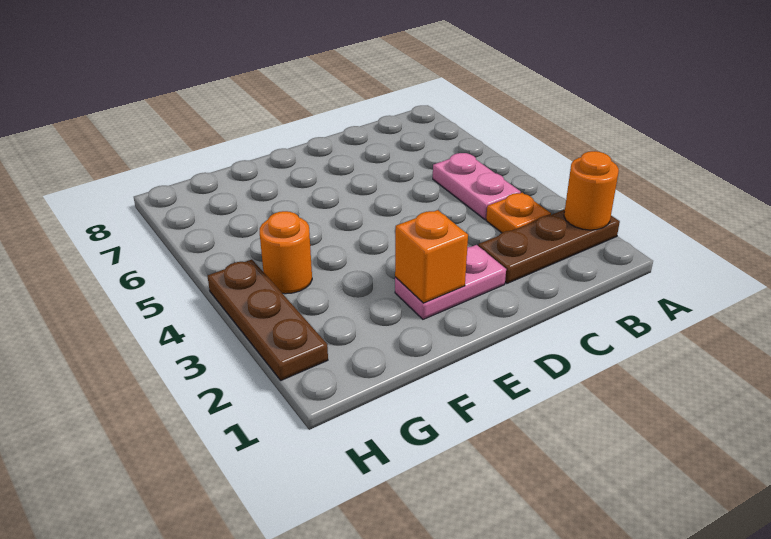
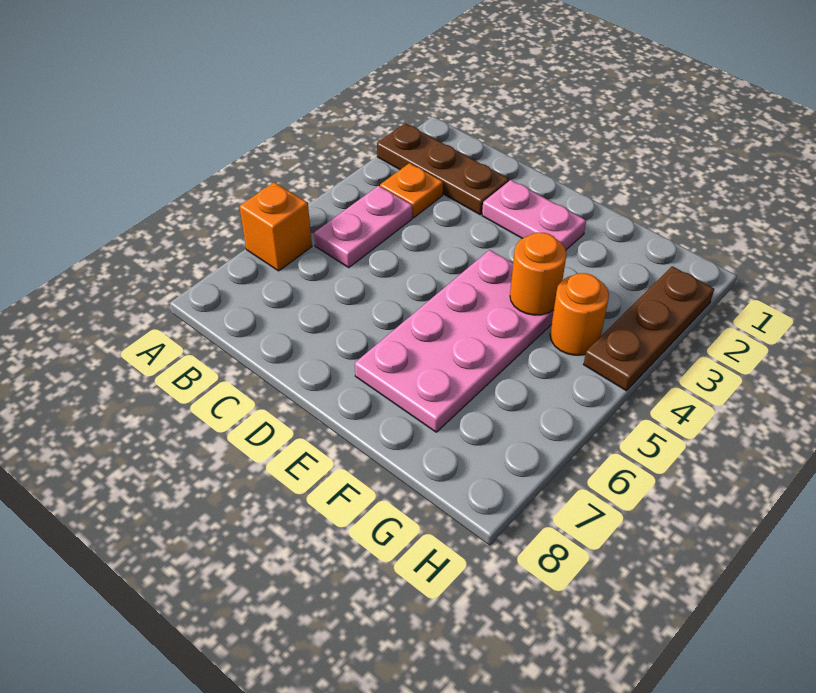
orange 1x1 round brick [564,151,619,230] -> orange 1x1 round brick moved to [510,232,567,315]
orange 1x1 brick [395,210,468,303] -> orange 1x1 brick moved to [240,182,312,271]
none -> pink 2x4 plate [355,250,554,432]

